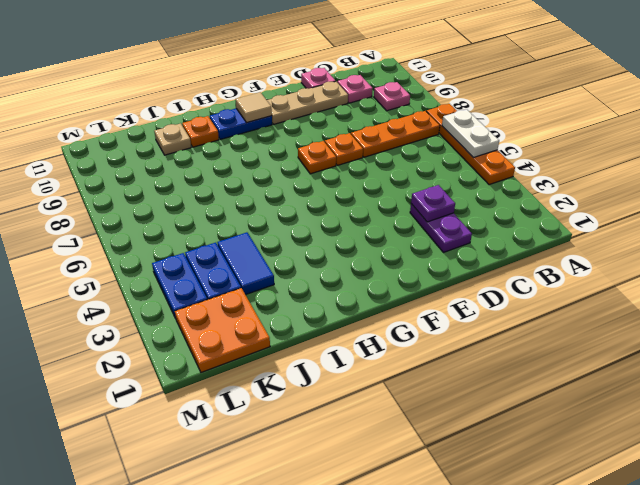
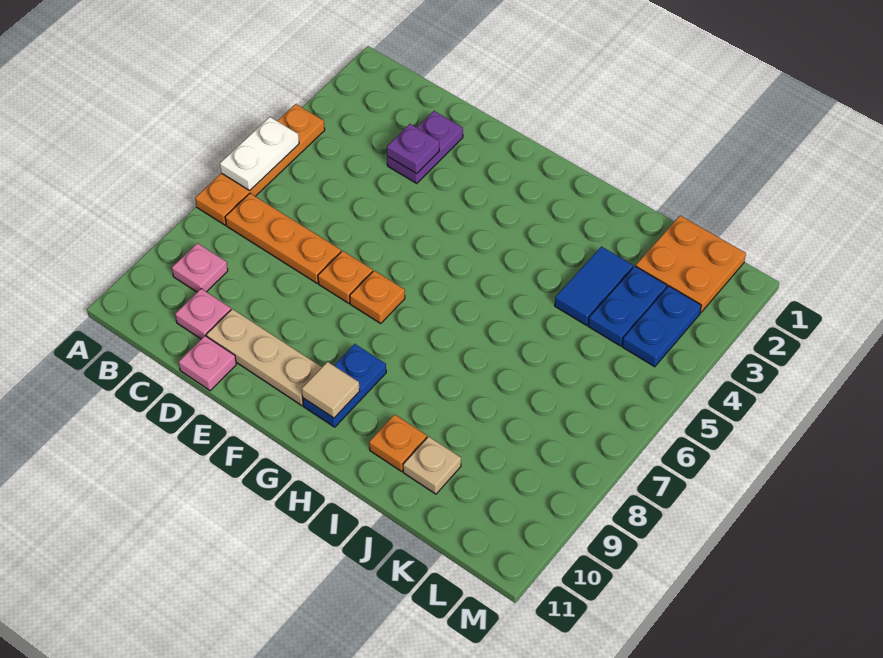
blue 1x2 plate [210,109,272,139] -> blue 1x2 plate turned to [303,344,386,427]

